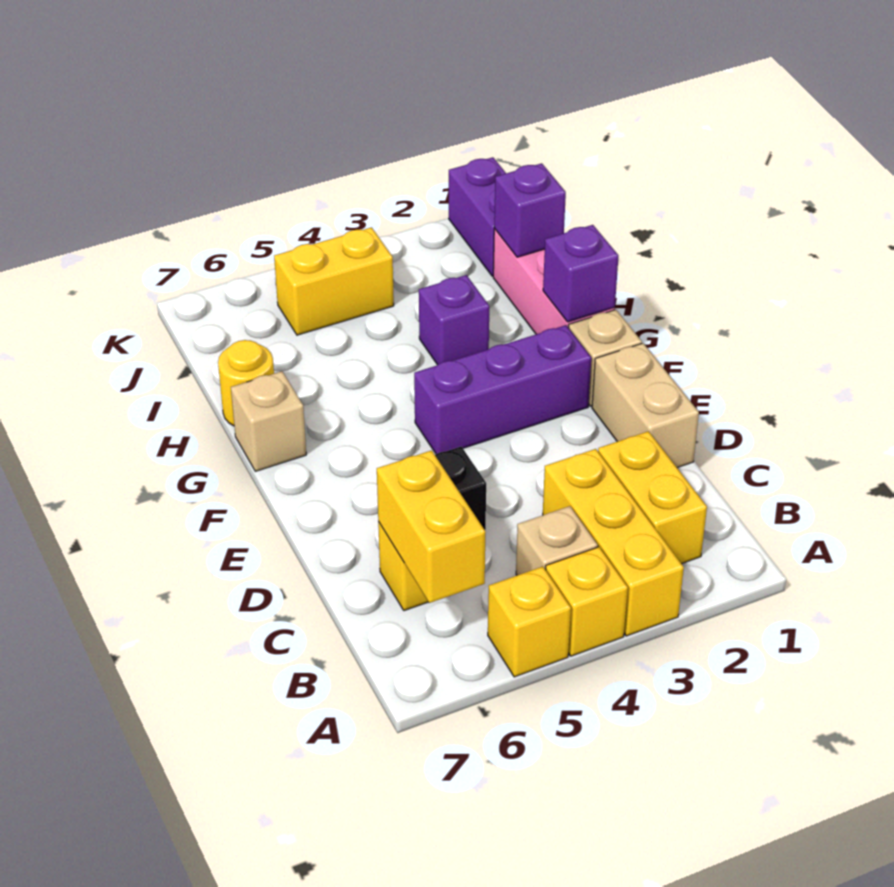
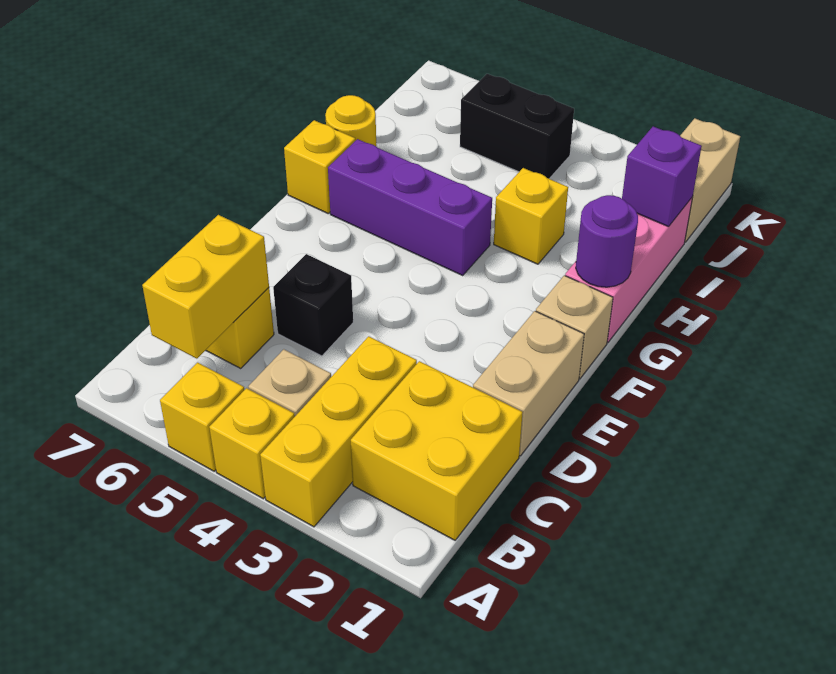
yellow 1x2 brick [598,431,707,564] -> yellow 2x2 brick [351,361,523,540]
purple 1x3 brick [414,325,591,454] -> purple 1x3 brick moved to [328,139,492,275]
purple 1x1 brick [543,225,619,322] -> purple 1x1 round brick [576,195,638,287]
tan 1x1 brick [231,371,306,471] -> yellow 1x1 brick [284,120,355,213]
purple 1x1 brick [419,275,489,365] -> yellow 1x1 brick [494,168,568,264]
purple 1x2 brick [449,157,506,276] -> tan 1x2 brick [680,118,740,242]
yellow 1x2 brick [274,227,394,335] -> black 1x2 brick [460,74,574,179]

